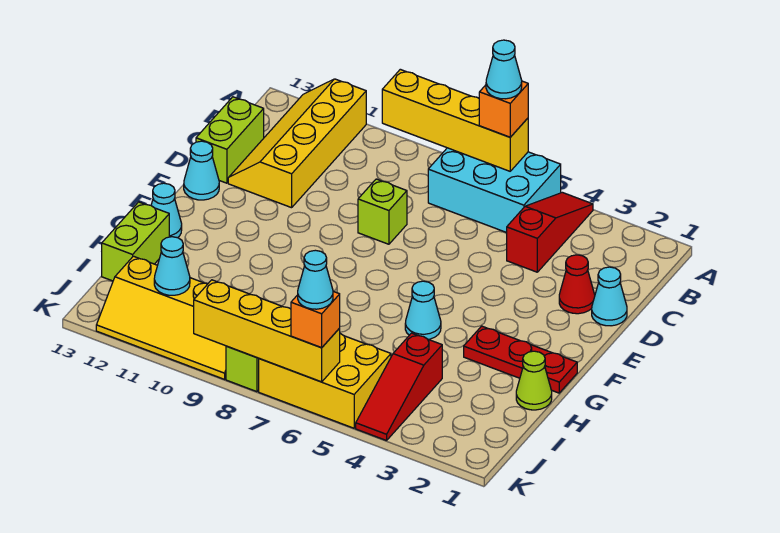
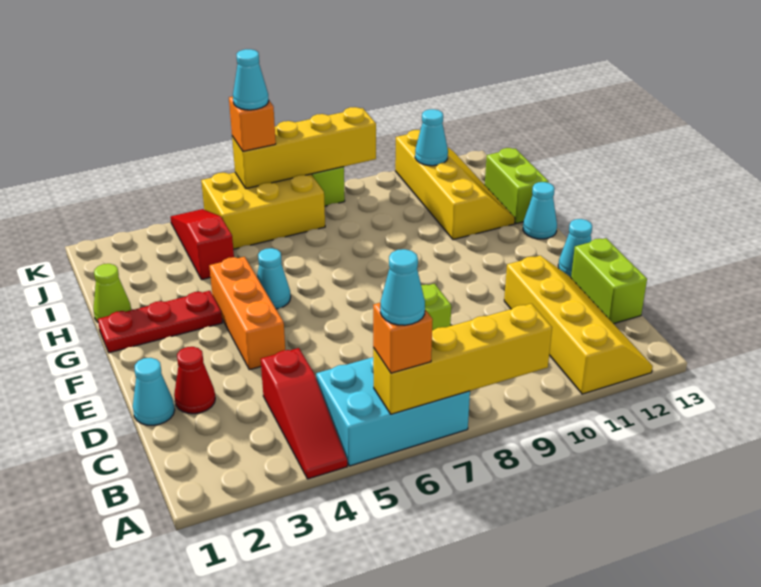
none -> orange 1x3 brick [209,257,285,370]
yellow 2x4 slope [96,256,226,379] -> yellow 2x4 slope turned to [395,130,515,240]

